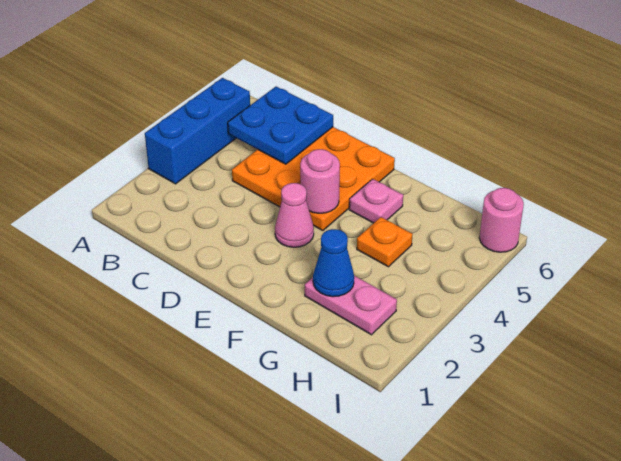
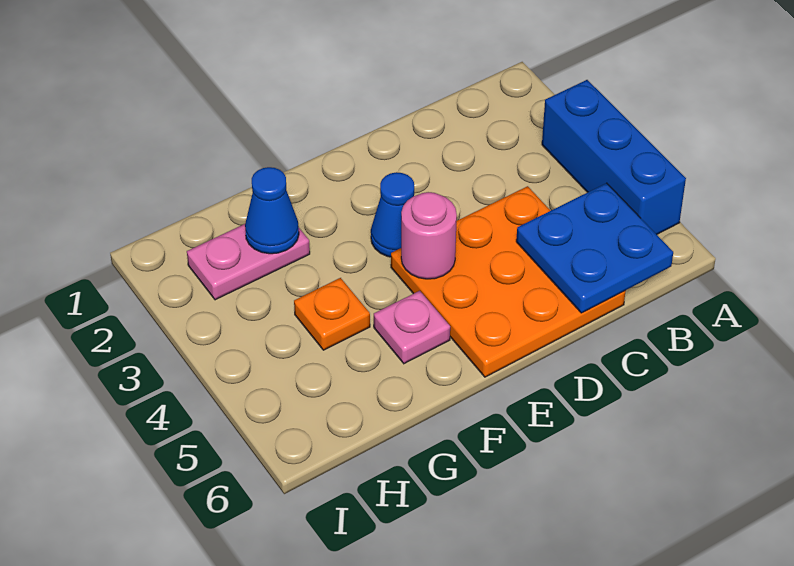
pink 1x1 cone [275,183,314,247] -> blue 1x1 cone [371,172,414,257]
pink 1x1 round brick [479,188,524,252] -> none

